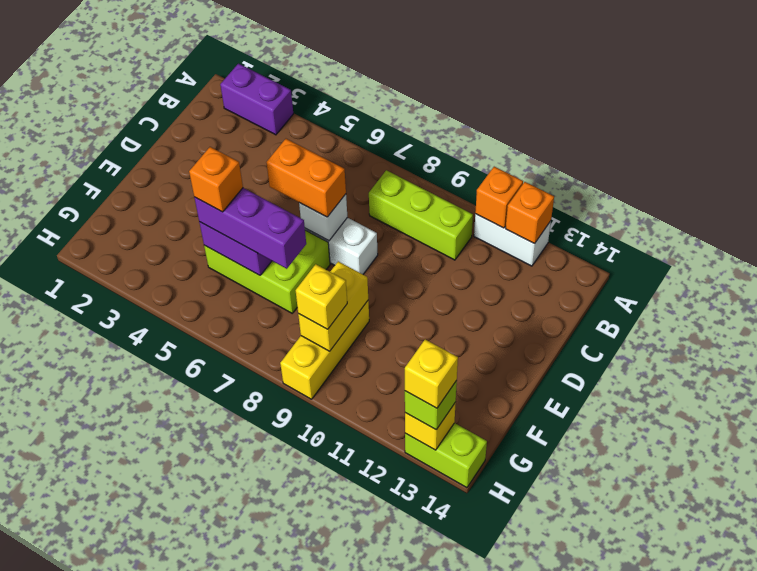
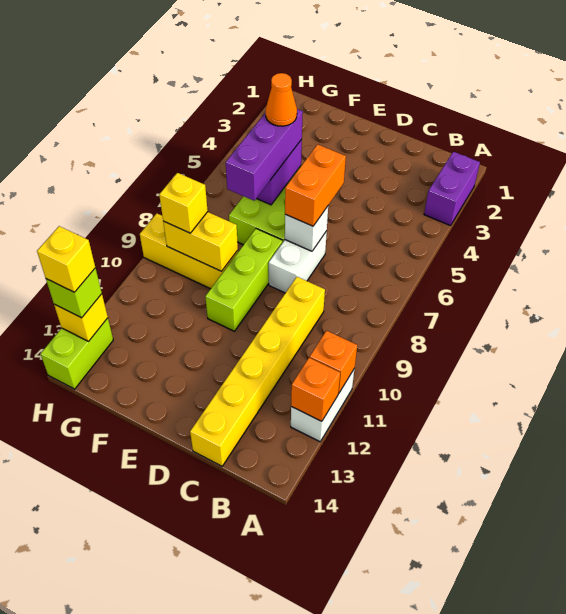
lime 1x3 brick [369,170,473,260] -> lime 1x3 brick moved to [205,229,283,331]
none -> yellow 1x6 brick [190,277,325,466]
orange 1x1 brick [189,147,243,212] -> orange 1x1 cone [266,73,297,126]

